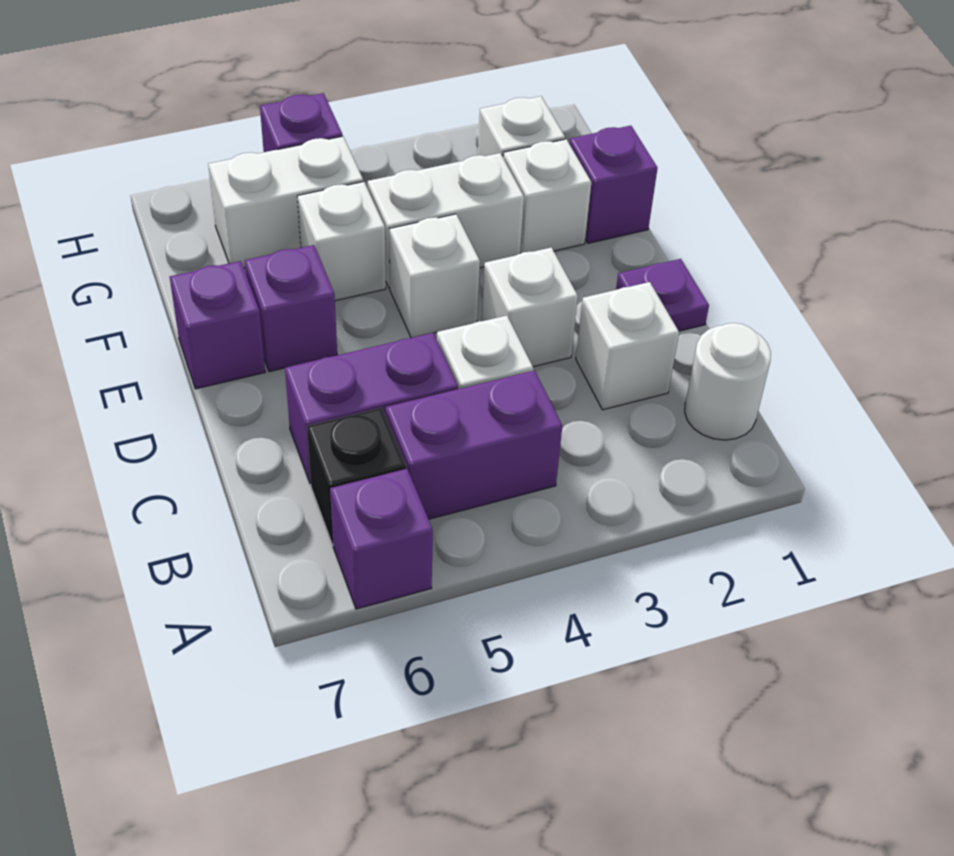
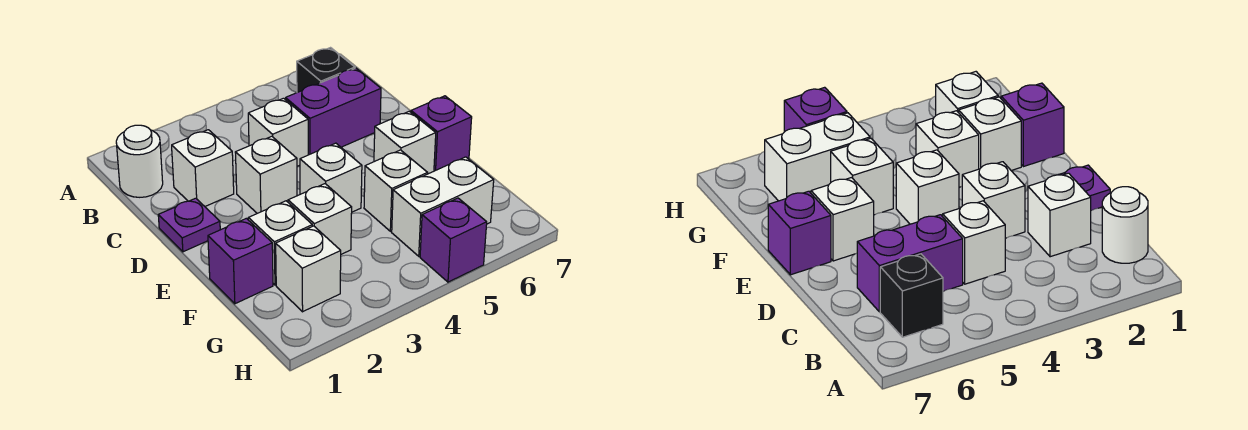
purple 1x1 brick [330,469,433,609] -> none
purple 1x2 brick [386,371,562,519] -> none
purple 1x1 brick [244,245,337,372] -> white 1x1 brick [374,111,436,174]
white 1x2 brick [368,153,524,288] -> white 1x1 brick [288,184,352,254]

